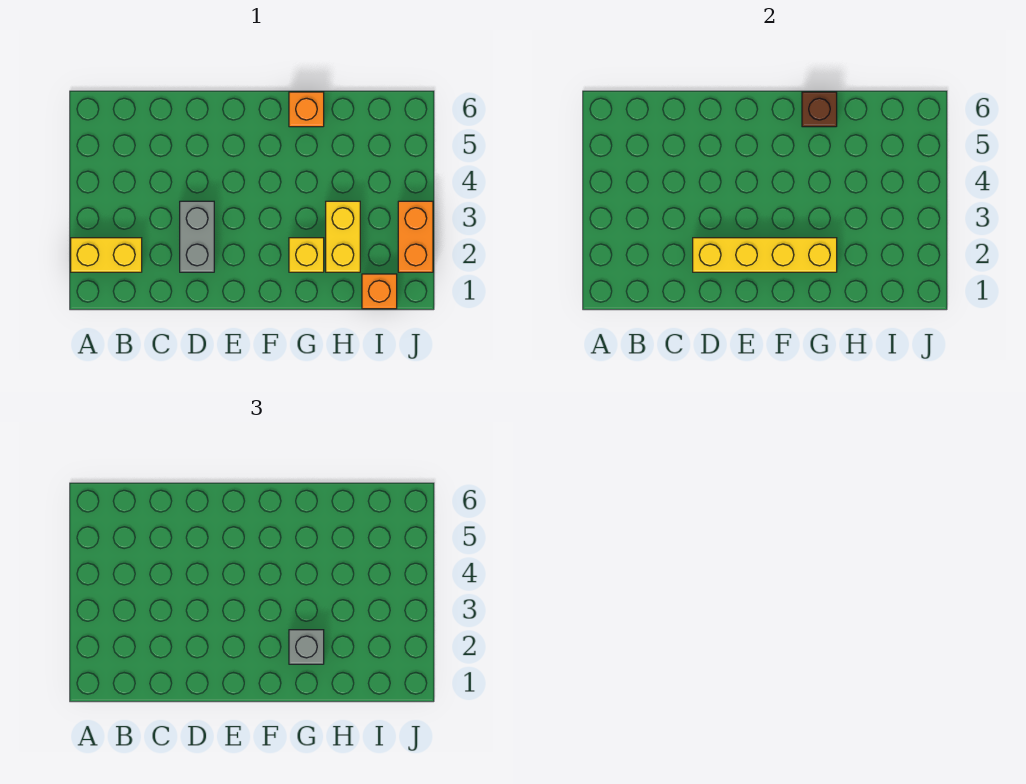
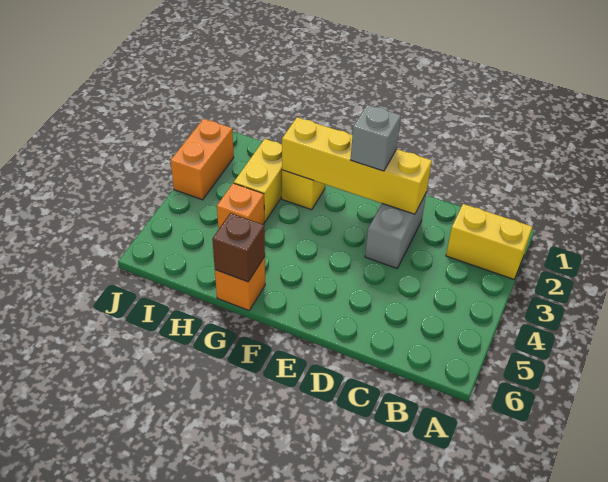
grey 1x1 brick [289,630,324,664] -> grey 1x1 brick moved to [351,105,401,171]
orange 1x1 brick [362,274,397,309] -> orange 1x1 brick moved to [217,183,264,230]

